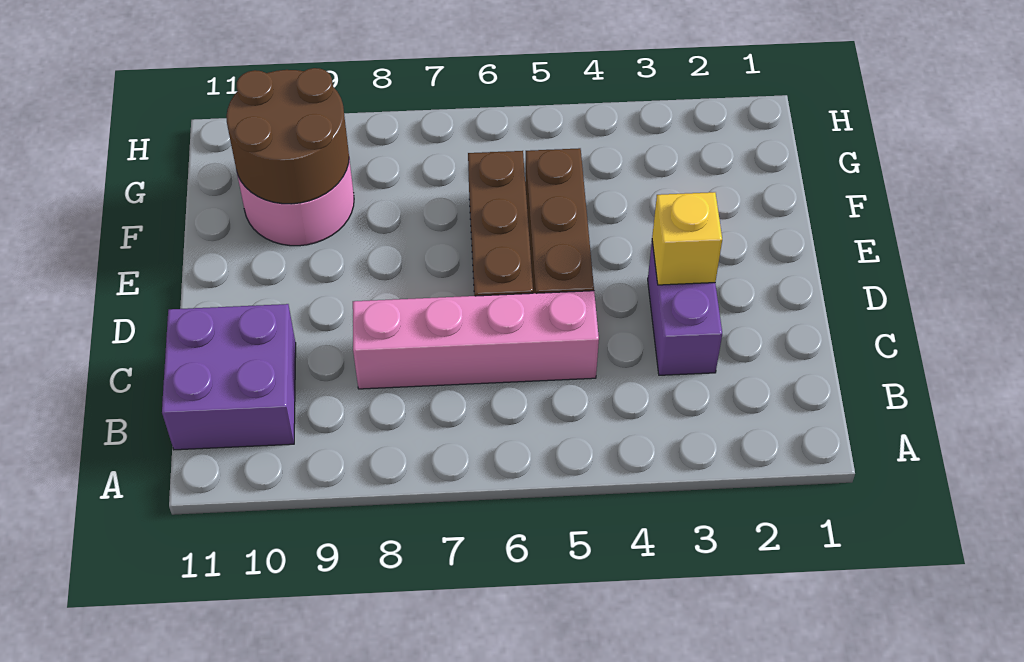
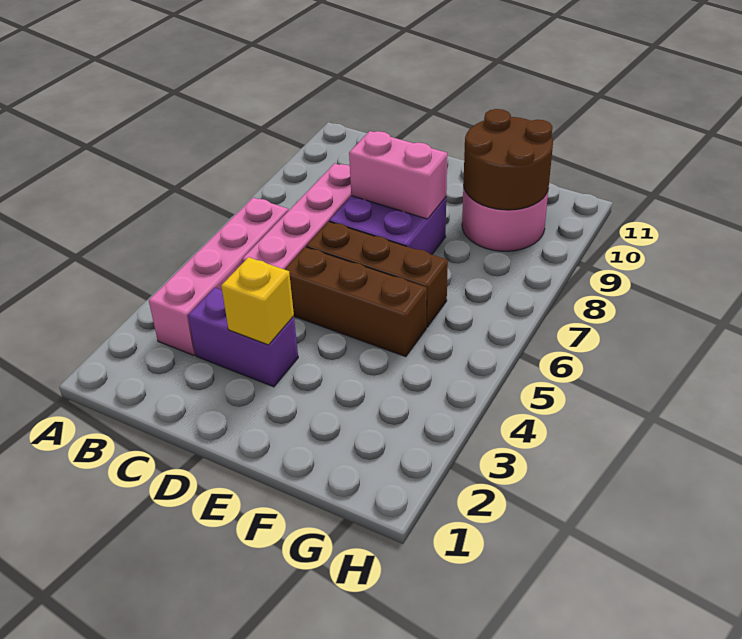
none -> pink 1x4 brick [149,198,289,355]
purple 2x2 brick [162,304,296,450] -> purple 2x2 brick moved to [329,196,446,254]
none -> pink 1x2 brick [349,131,447,219]

